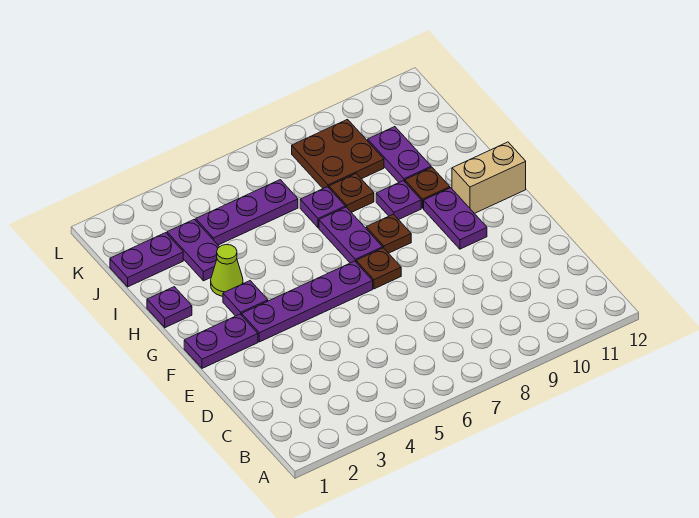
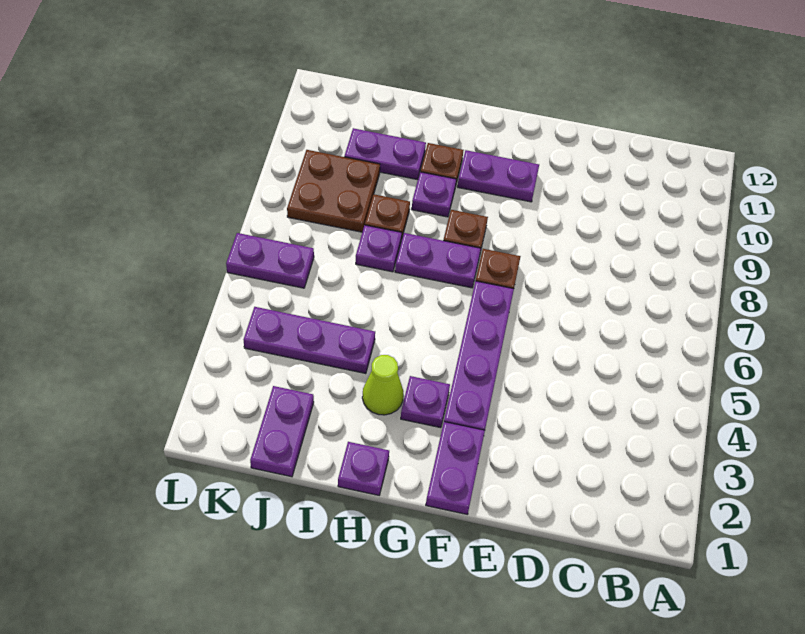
tan 1x2 brick [452,142,526,214] -> none
purple 1x2 plate [167,219,219,281] -> purple 1x2 plate moved to [226,233,314,288]
purple 1x3 plate [196,180,298,245] -> purple 1x3 plate turned to [244,307,375,374]

